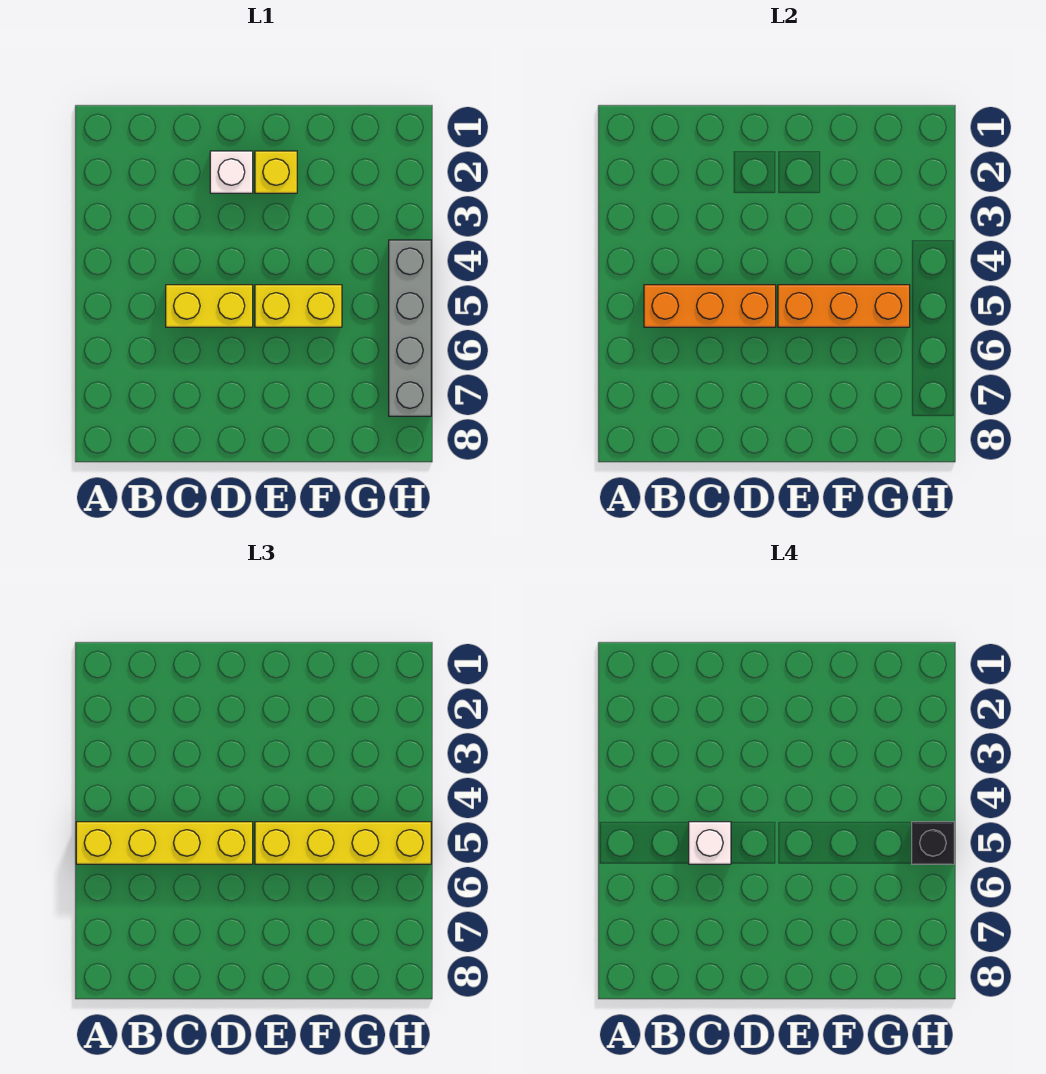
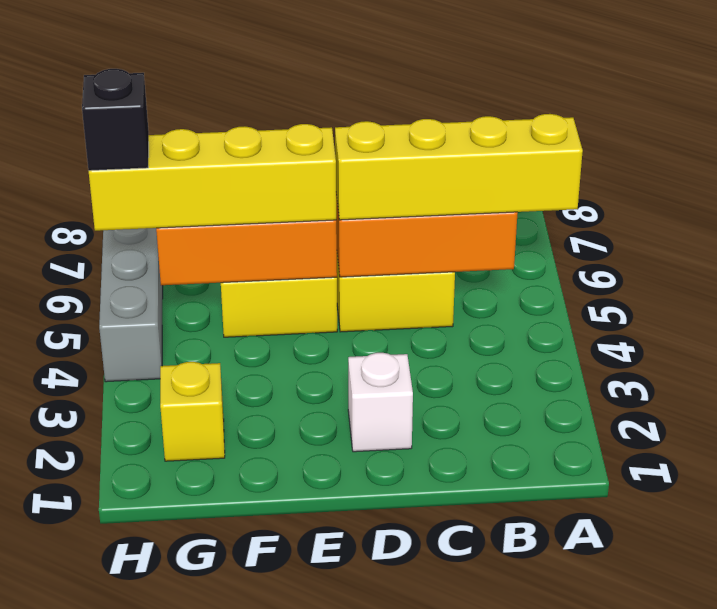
white 1x1 brick [689,822,731,864] -> none
yellow 1x1 brick [255,151,297,193] -> yellow 1x1 brick moved to [160,362,225,461]

